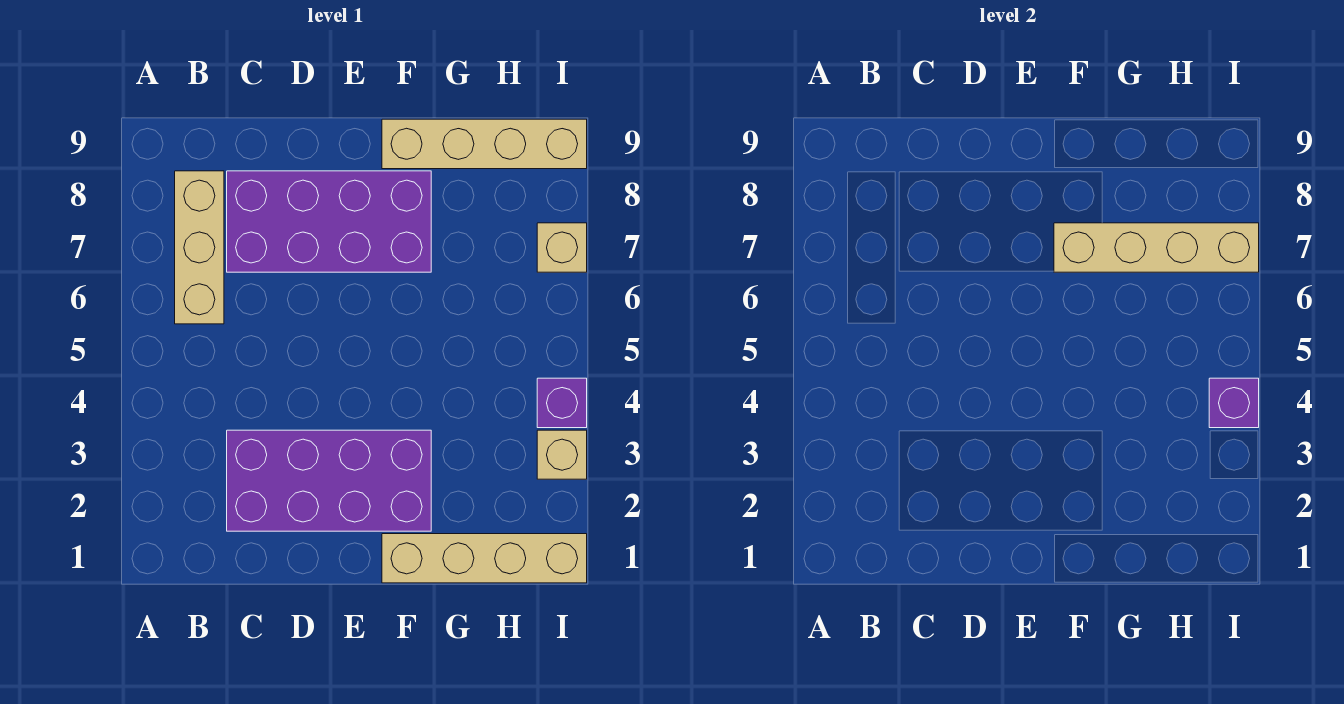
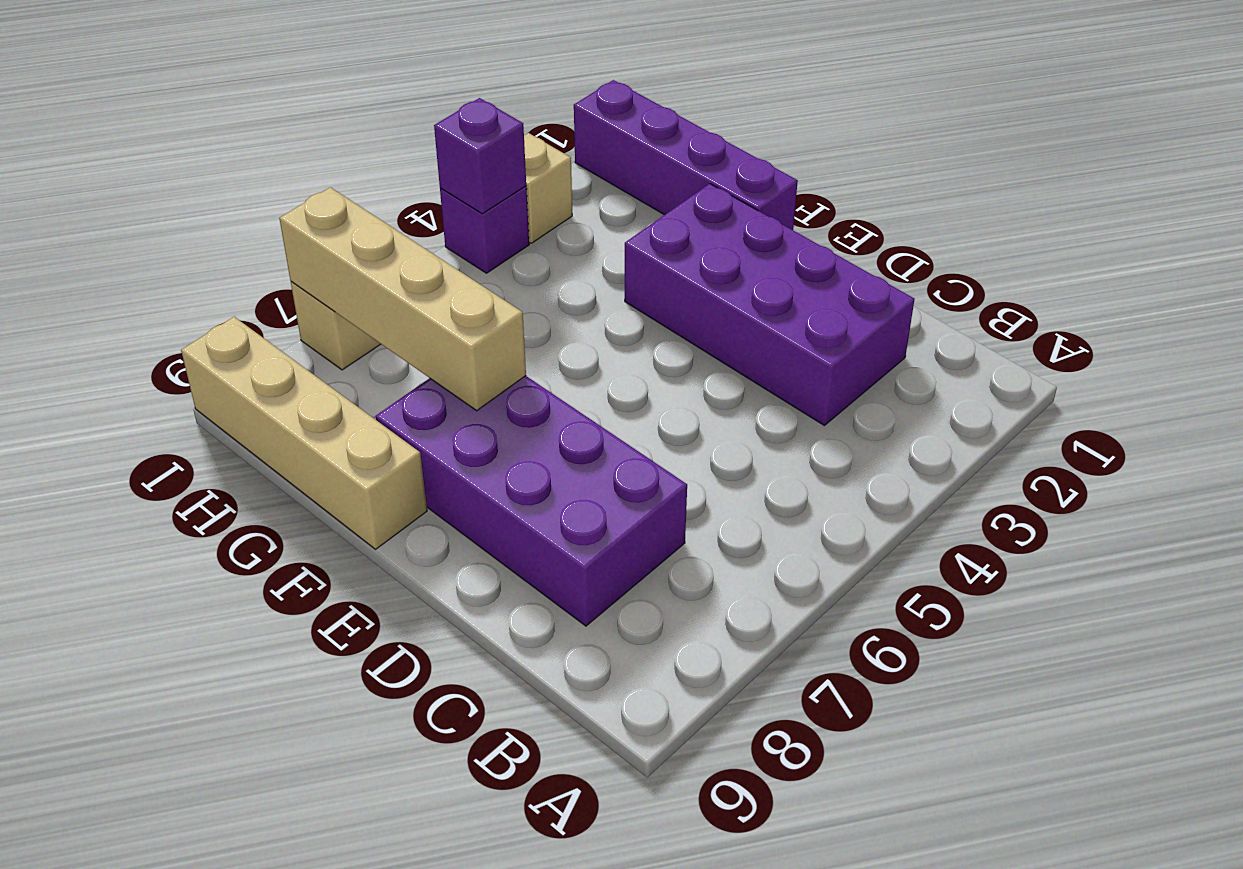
tan 1x3 brick [175,171,224,324] -> none
tan 1x4 brick [382,534,587,583] -> purple 1x4 brick [574,80,798,230]

